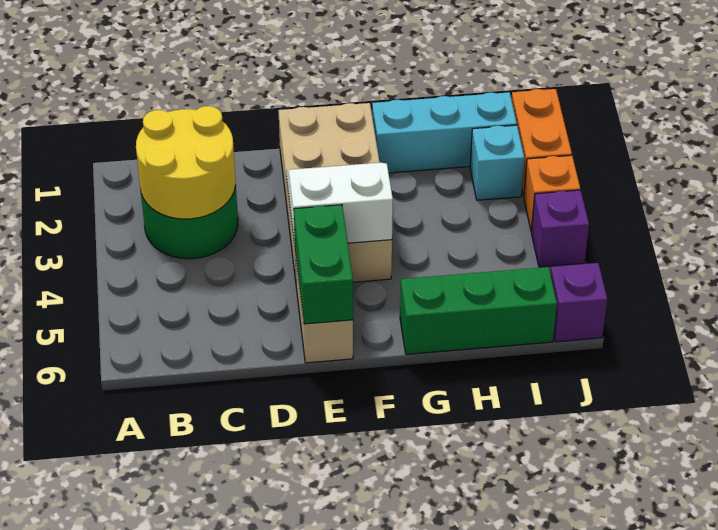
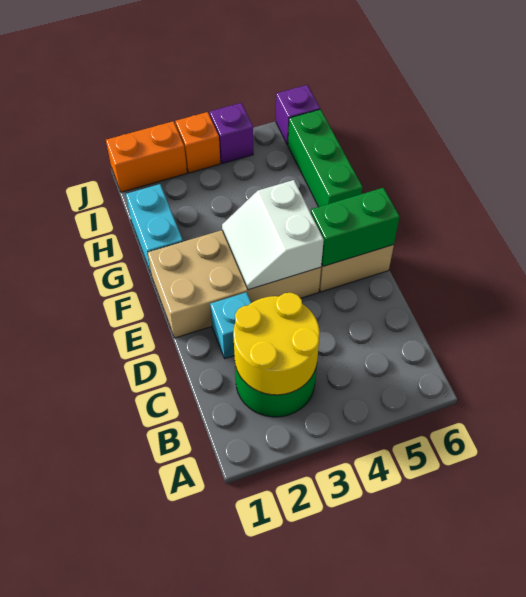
cyan 1x3 brick [372,92,517,173] -> cyan 1x2 brick [126,184,183,276]
cyan 1x1 brick [470,125,524,200] -> cyan 1x1 brick moved to [210,292,251,358]

